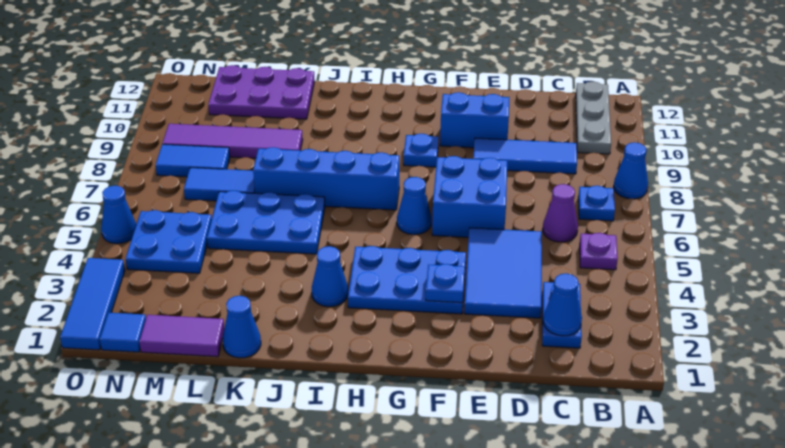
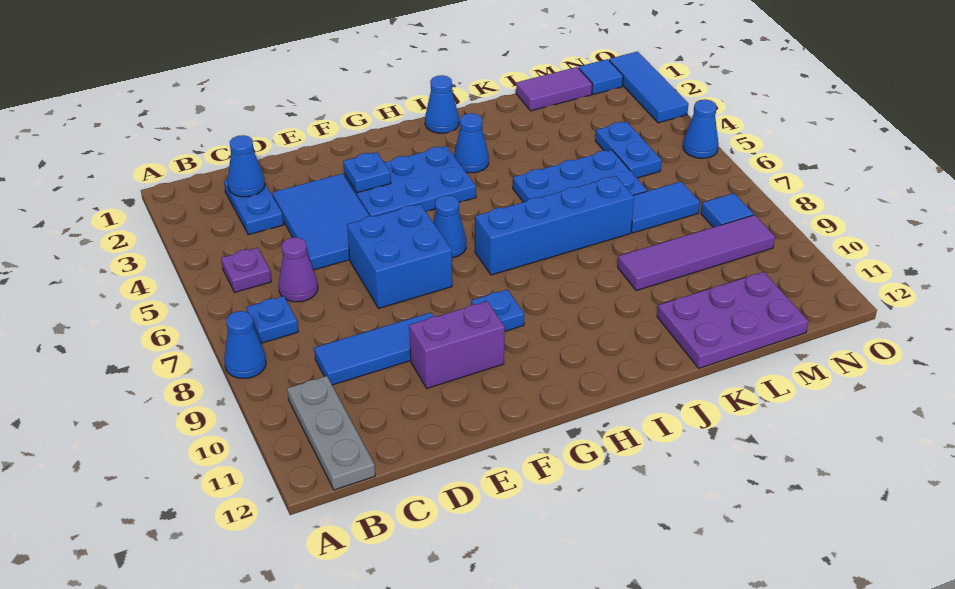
blue 1x2 brick [440,92,509,148] -> purple 1x2 brick [409,301,505,388]
blue 1x1 cone [223,296,261,358] -> blue 1x1 cone moved to [425,75,459,133]
blue 2x2 plate [126,210,212,273] -> blue 1x2 plate [595,121,662,178]
blue 1x2 tile [156,144,230,177] -> blue 1x1 tile [701,193,754,227]

